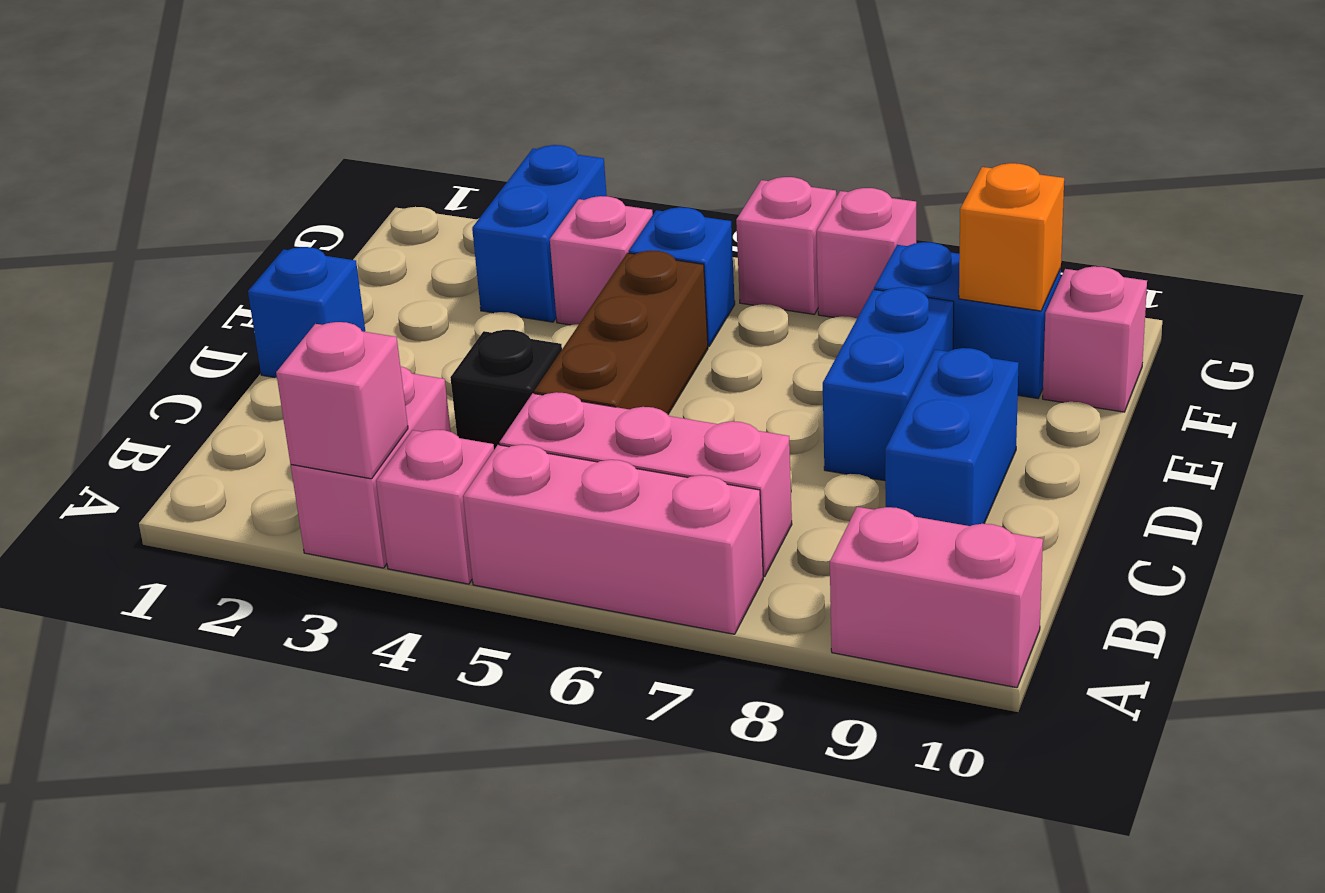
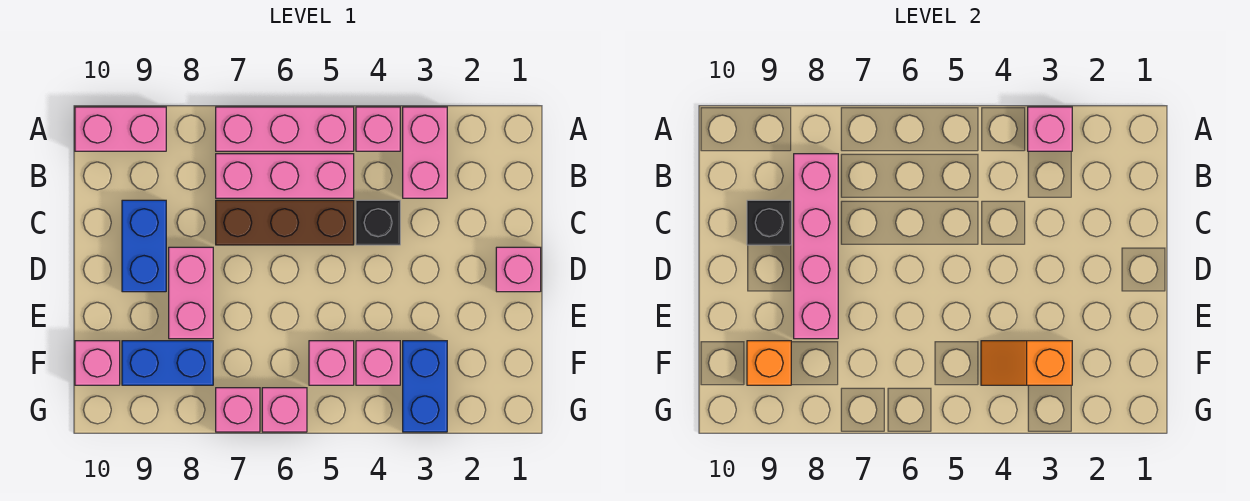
none -> pink 1x4 brick [794,154,838,339]
brown 1x3 brick [534,250,708,414] -> brown 1x3 brick turned to [216,200,354,245]
none -> black 1x1 brick [747,200,791,245]
blue 1x1 brick [248,247,365,378] -> pink 1x1 brick [496,247,541,292]
blue 1x2 brick [823,287,954,481] -> pink 1x2 brick [169,247,213,339]
none -> orange 1x2 slope [981,341,1072,385]
blue 1x1 brick [629,207,735,347] -> pink 1x1 brick [309,341,354,385]

